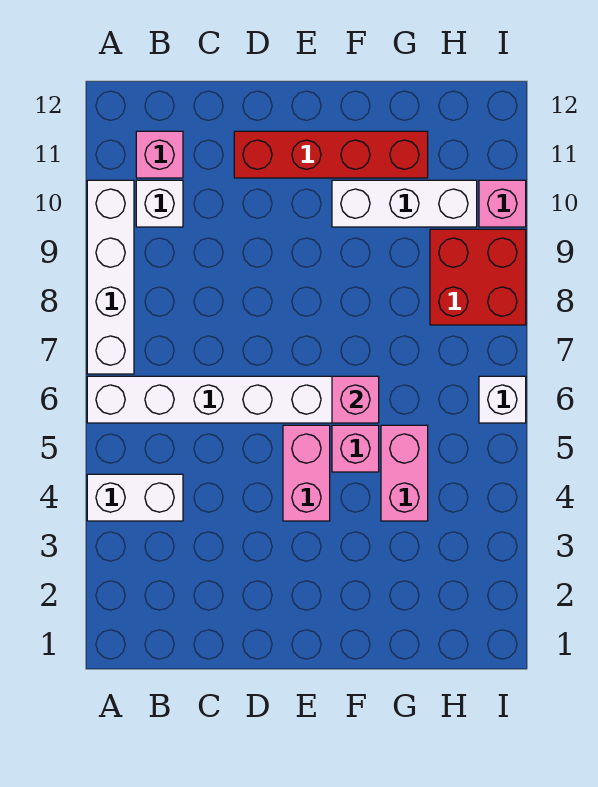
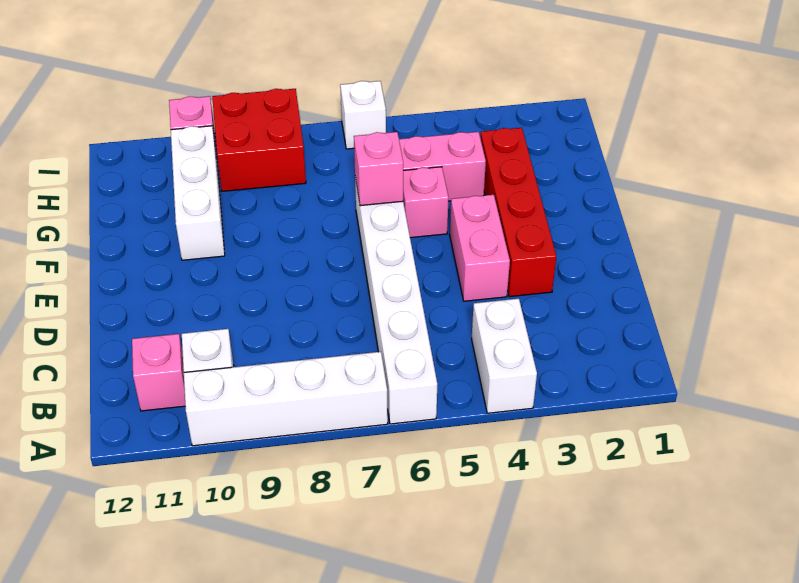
red 1x4 brick [234,131,428,178] -> red 1x4 brick moved to [480,128,556,297]
pink 1x2 brick [283,425,330,521] -> pink 1x2 brick turned to [450,195,510,301]

